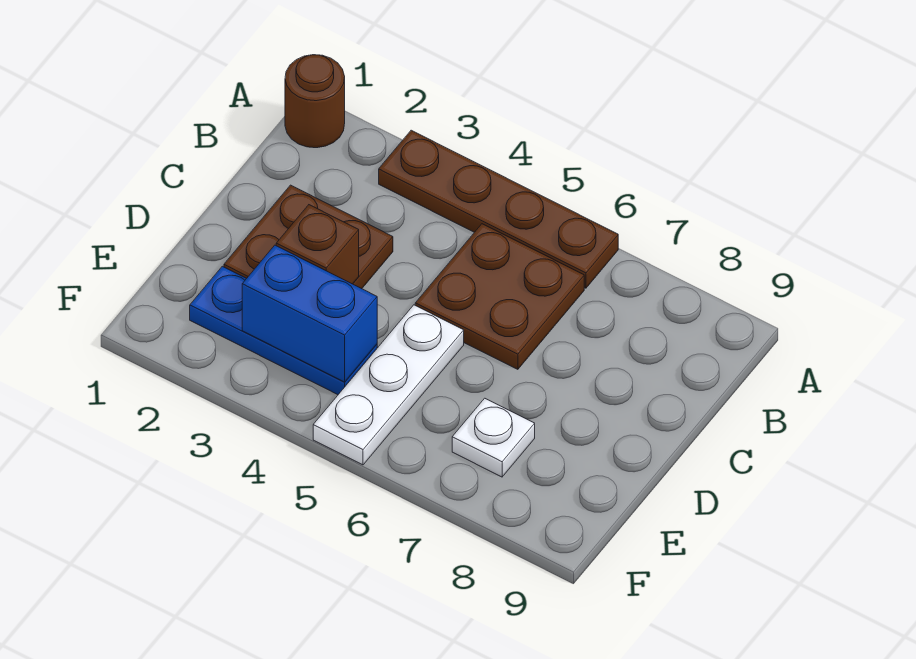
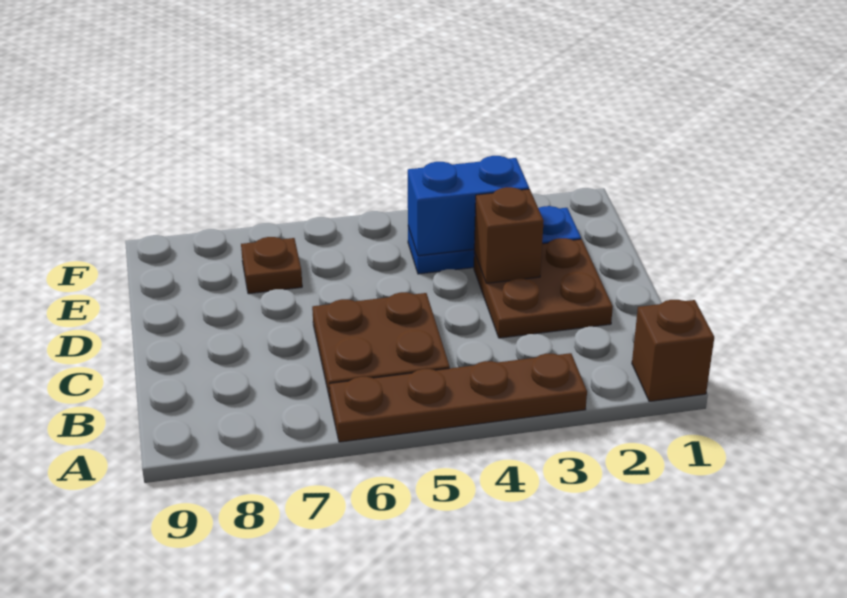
brown 1x1 round brick [285,55,345,148] -> brown 1x1 brick [632,300,714,401]
white 1x3 plate [313,305,464,465] -> none
white 1x1 plate [452,398,535,477] -> brown 1x1 plate [241,237,302,294]

